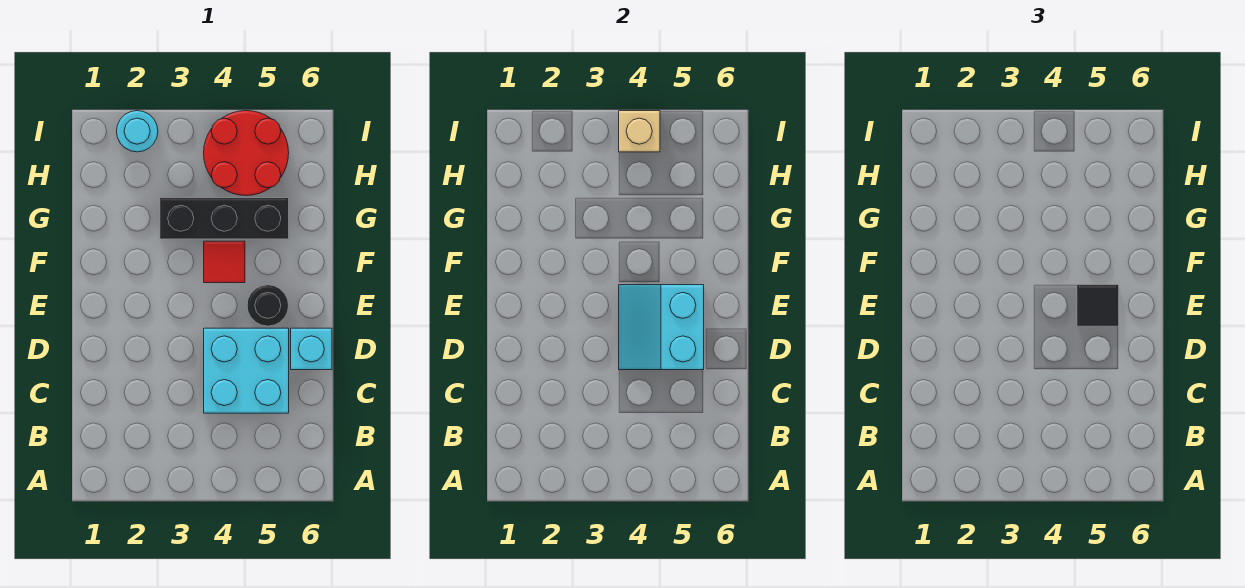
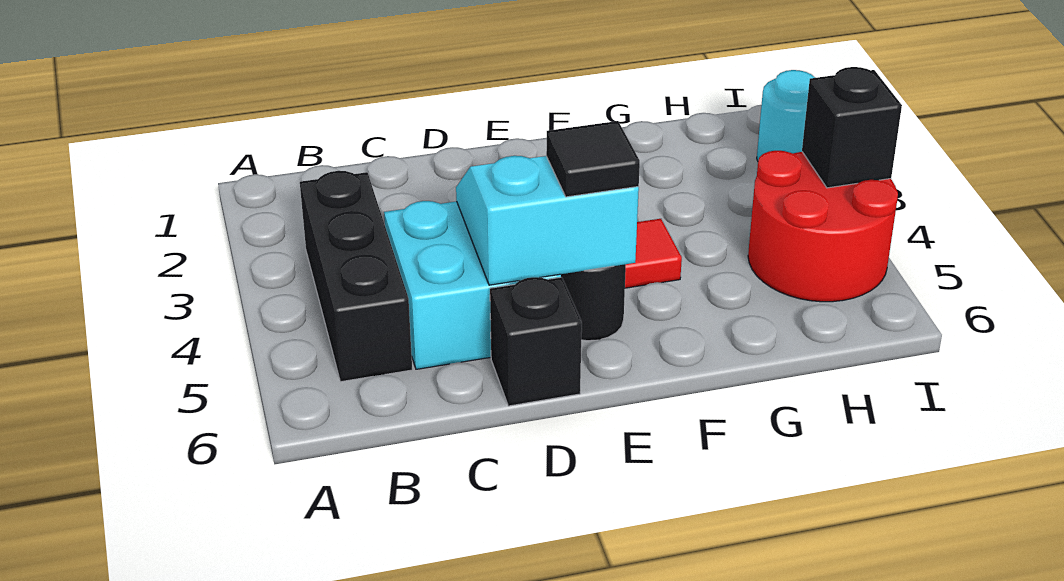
cyan 1x1 brick [291,328,332,370] -> black 1x1 brick [490,277,582,406]
black 1x3 brick [160,198,289,239] -> black 1x3 brick moved to [300,171,412,382]
tan 1x1 brick [619,111,660,152] -> black 1x1 brick [802,67,902,188]

